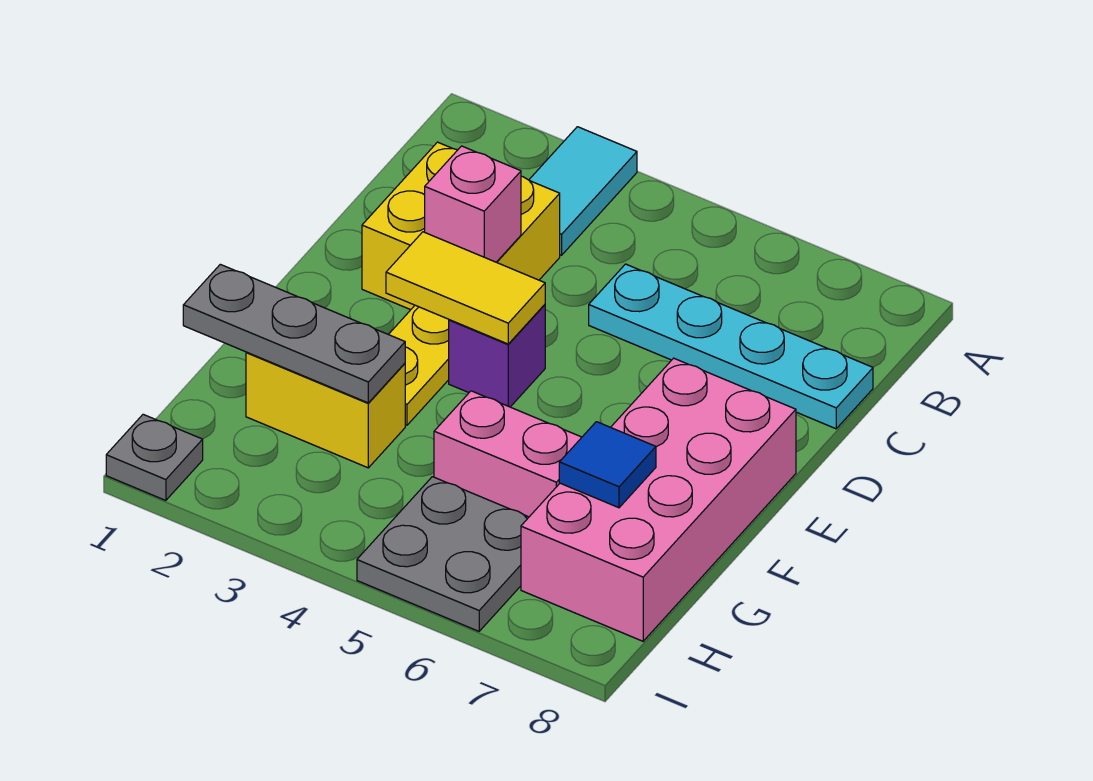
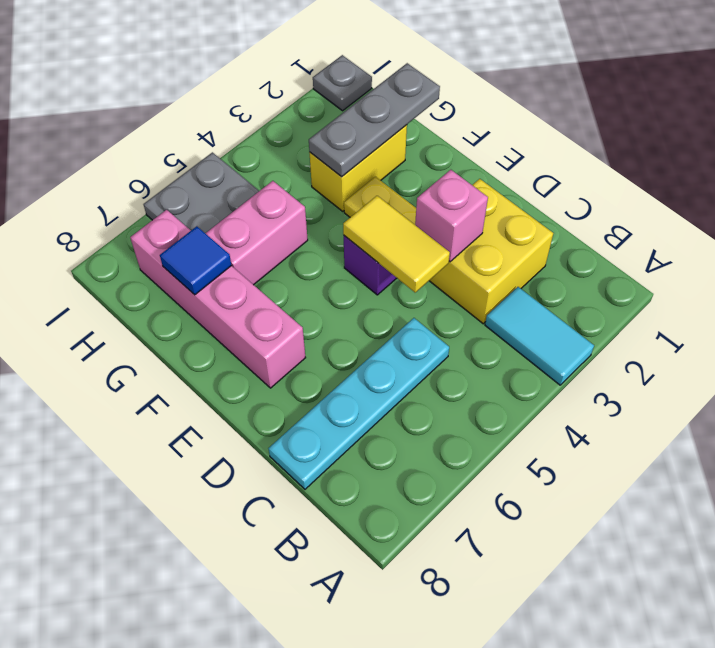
yellow 1x2 tile [386,232,545,344] -> yellow 1x2 tile turned to [343,196,450,292]
pink 2x4 brick [521,358,796,641] -> pink 1x4 brick [130,210,306,388]

